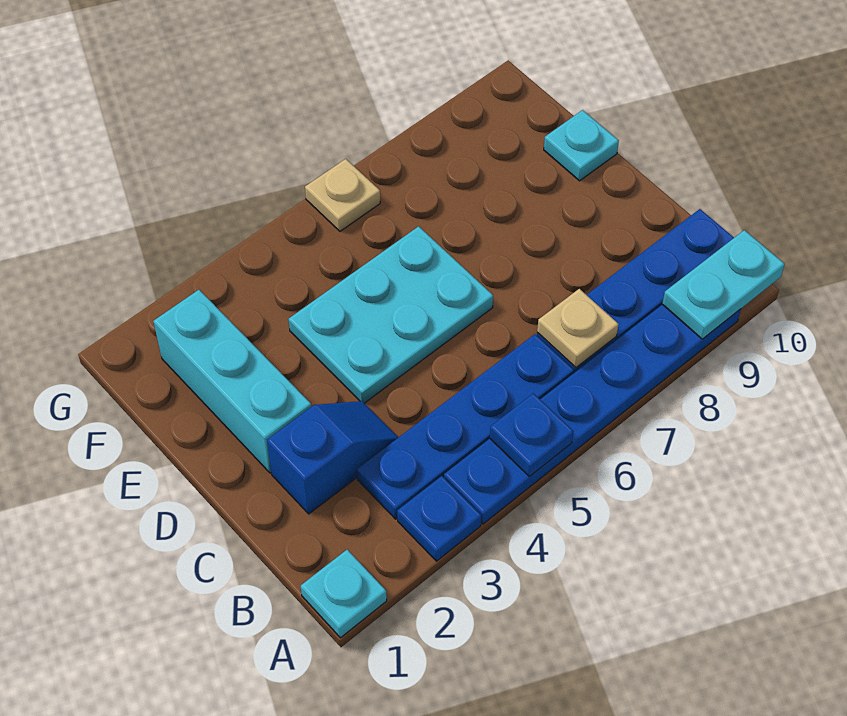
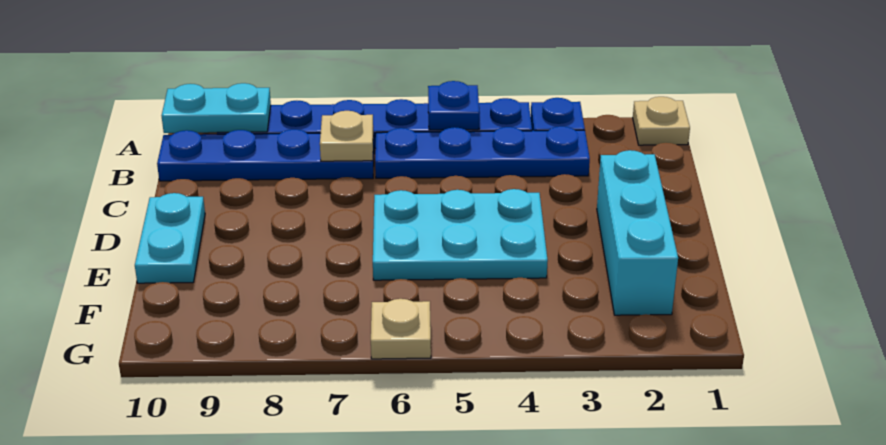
cyan 1x1 plate [301,550,387,638] -> tan 1x1 plate [633,97,690,145]
blue 1x2 slope [267,401,398,514] -> none
cyan 1x1 plate [544,110,619,181] -> cyan 1x2 plate [135,193,205,283]

